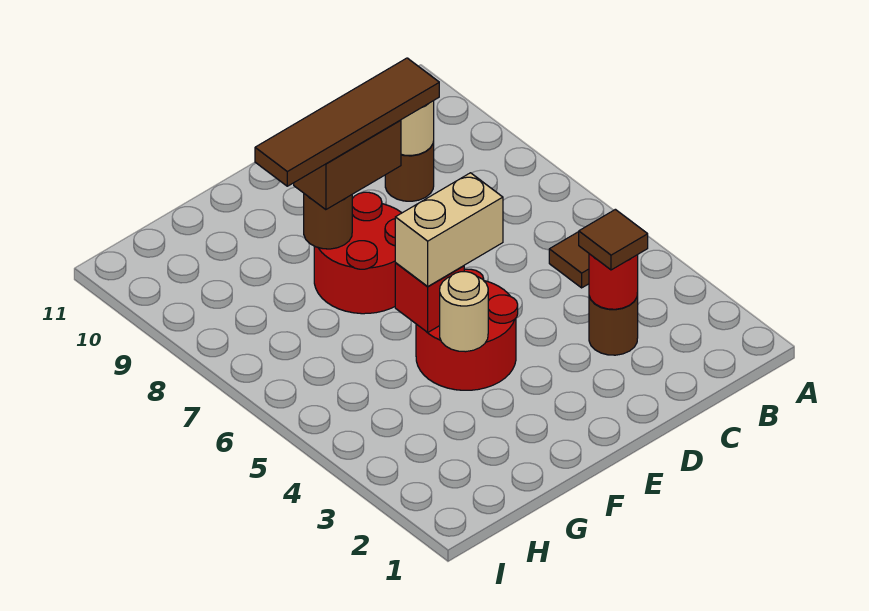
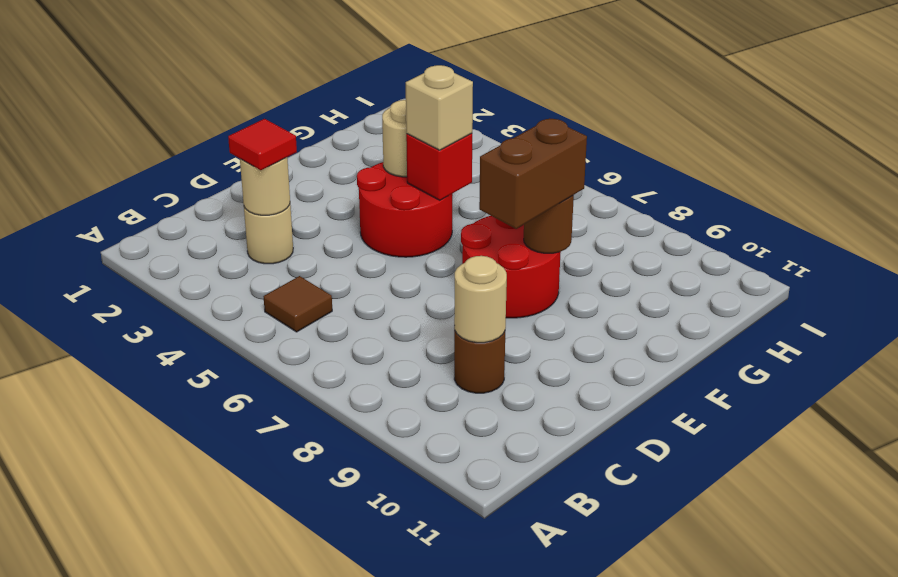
brown 1x1 round brick [589,293,638,355] -> tan 1x1 round brick [244,205,293,264]
red 1x1 round brick [589,254,638,309] -> tan 1x1 round brick [240,157,290,215]
brown 1x1 tile [579,209,648,270] -> red 1x1 tile [228,119,297,170]
brown 1x4 tile [255,58,439,186] -> none
tan 1x2 brick [395,173,503,287] -> tan 1x1 brick [405,65,473,150]

